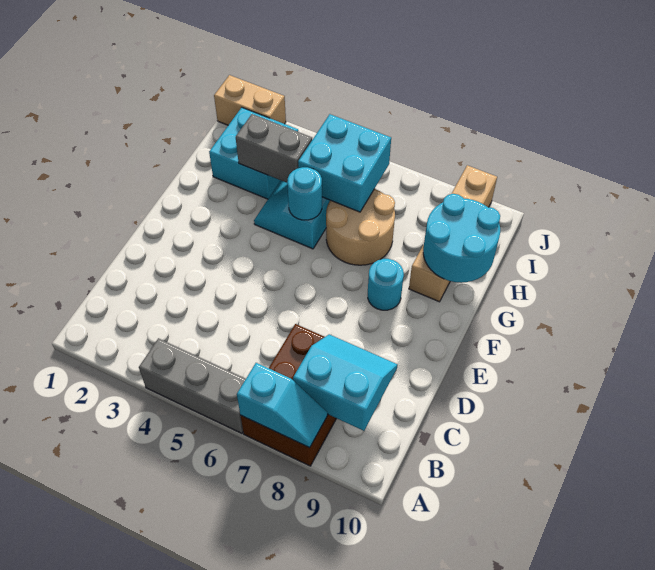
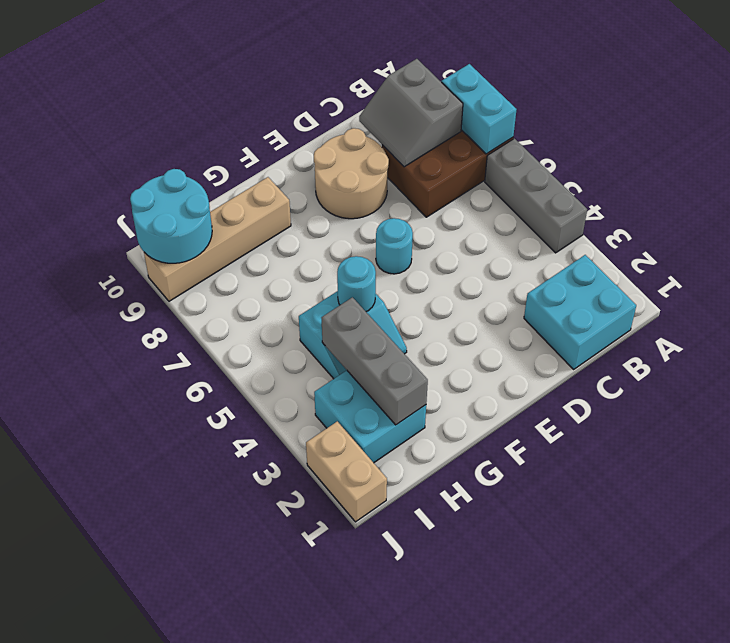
cyan 1x2 slope [237,363,327,448] -> cyan 1x2 brick [442,64,517,154]
cyan 2x2 slope [293,334,397,431] -> grey 2x2 slope [359,59,463,167]
cyan 1x1 round brick [368,259,404,310] -> cyan 1x1 round brick moved to [376,218,413,274]
tan 2x2 round brick [326,189,395,265] -> tan 2x2 round brick moved to [314,128,389,219]
cyan 2x2 round brick [423,194,500,283] -> cyan 2x2 round brick moved to [130,169,212,263]
grey 1x2 brick [236,114,312,183] -> grey 1x3 brick [322,297,428,425]
cyan 2x2 brick [298,114,391,212] -> cyan 2x2 brick moved to [524,255,636,369]

